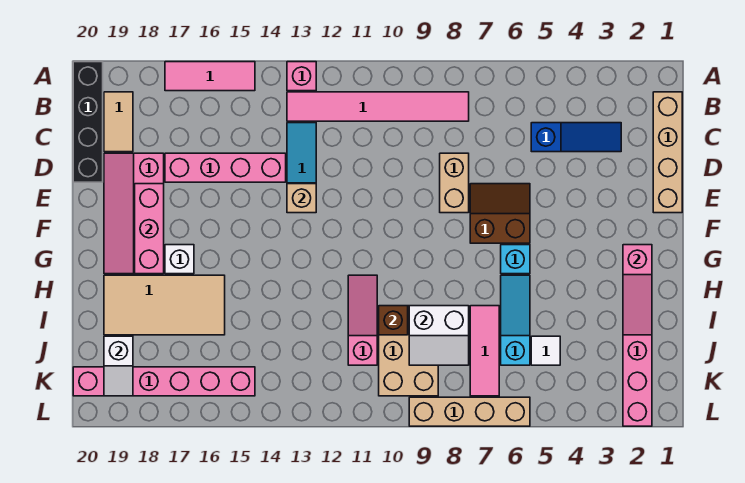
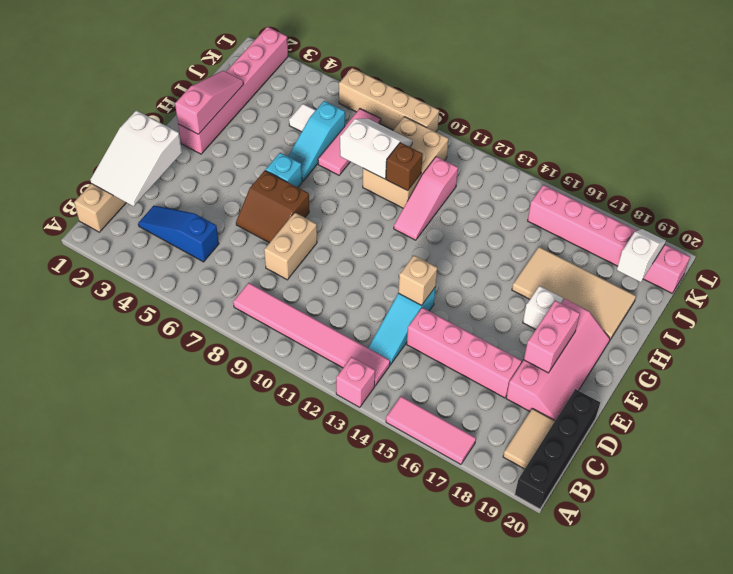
none -> white 2x3 slope [90,110,182,206]
pink 1x3 brick [135,184,164,274] -> pink 1x2 brick [524,301,580,373]

